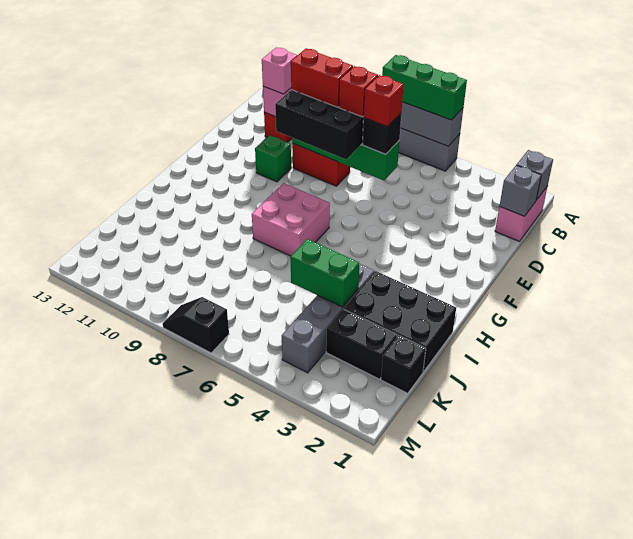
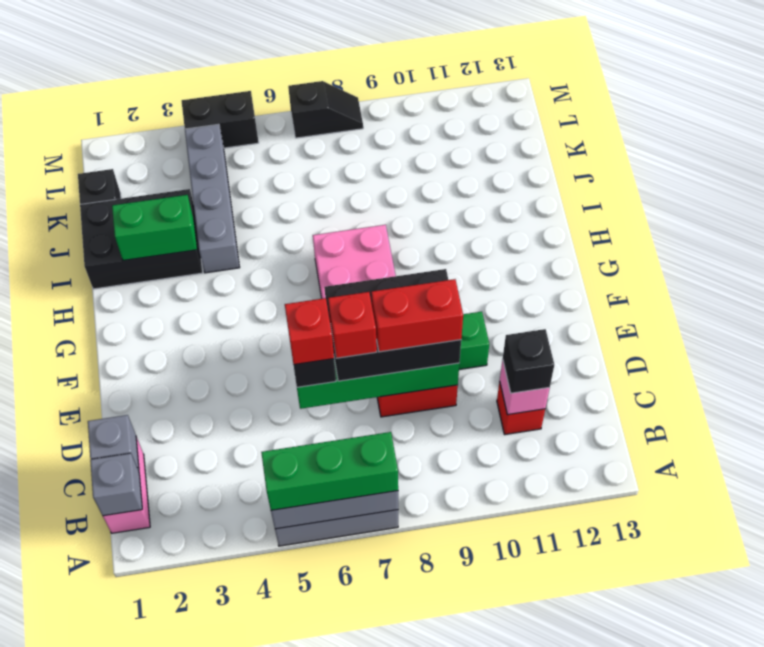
pink 1x1 brick [262,47,297,94] -> black 1x1 brick [503,329,554,393]
green 1x2 brick [290,239,359,307] -> green 1x2 brick moved to [112,195,197,260]
black 1x2 brick [326,309,397,379] -> black 1x2 brick moved to [182,91,259,148]

